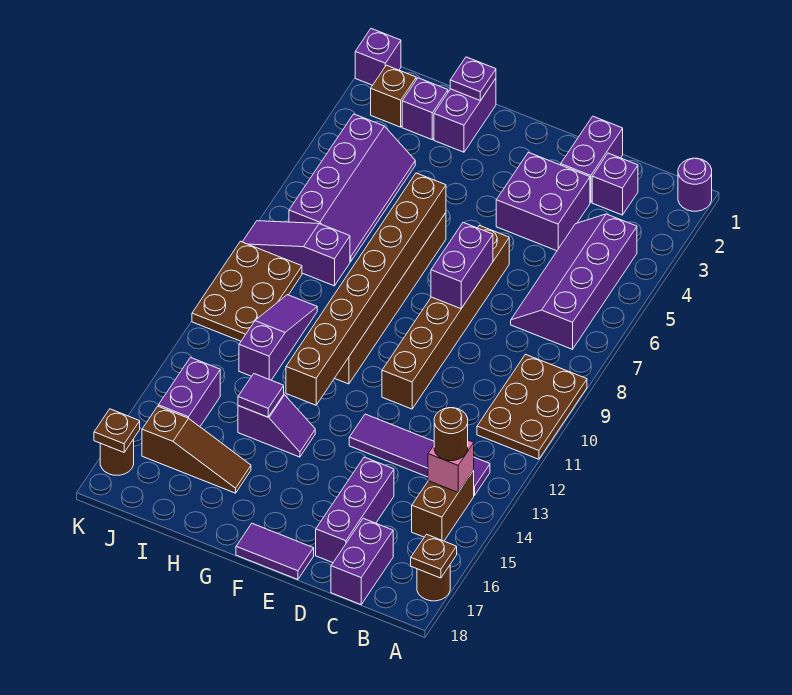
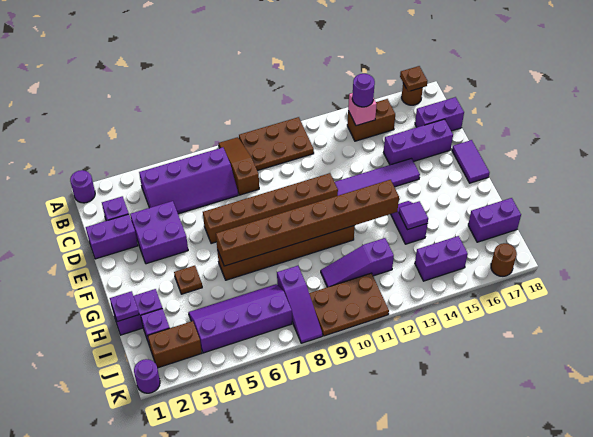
purple 1x4 tile [349,414,490,495] -> purple 1x4 tile turned to [335,158,420,196]
brown 1x1 round brick [434,408,468,461] -> purple 1x1 round brick [352,74,375,107]
purple 1x2 brick [431,223,493,309] -> purple 1x2 brick moved to [468,198,521,242]
brown 1x3 slope [142,406,251,493] -> brown 1x3 slope moved to [219,137,259,195]
brown 1x1 brick [371,65,416,127] -> brown 1x2 brick [148,321,202,368]
purple 1x1 brick [355,29,401,85] -> purple 1x1 round brick [134,359,160,393]
brown 1x1 plate [94,409,140,452] -> brown 1x1 plate moved to [174,266,202,294]

